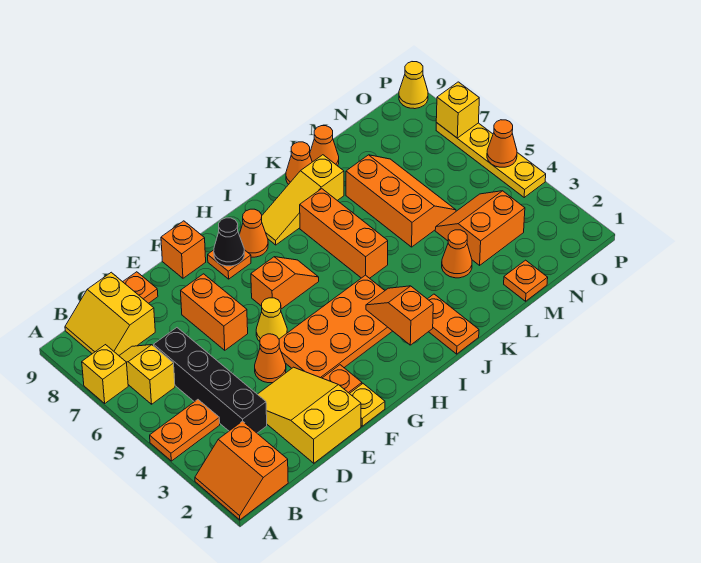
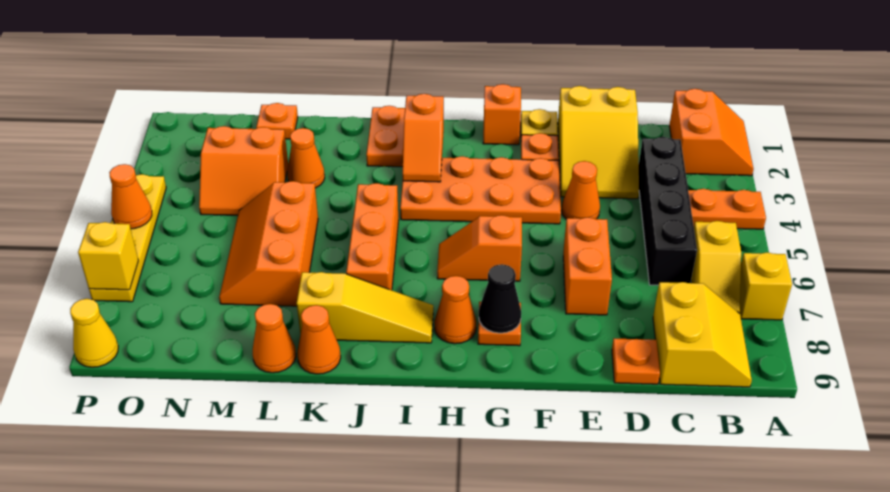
yellow 1x1 cone [256,298,287,341] -> none
orange 1x1 brick [161,221,206,278] -> orange 1x1 brick moved to [483,84,521,145]

